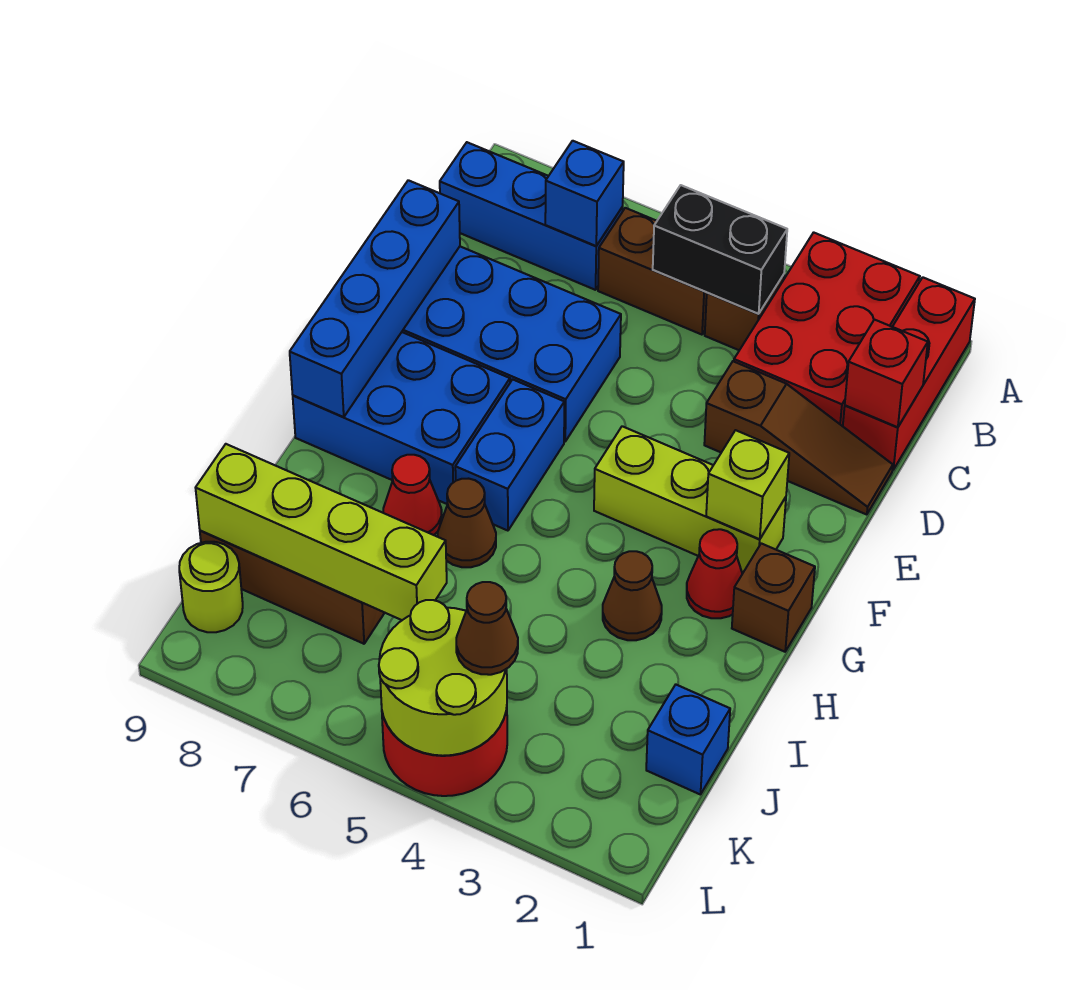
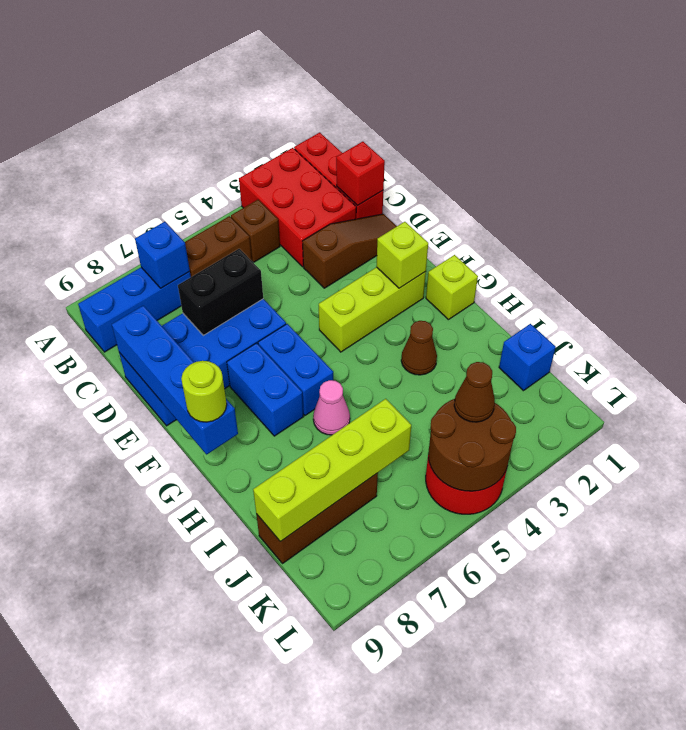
black 1x2 brick [653,185,787,314] -> black 1x2 brick moved to [178,249,263,335]
blue 2x3 brick [293,332,510,504] -> blue 1x2 brick [227,343,304,436]
brown 1x1 brick [732,543,815,652] -> lime 1x1 brick [426,255,478,320]
red 1x1 cone [687,529,742,618] -> none
brown 1x1 cone [438,479,496,567] -> pink 1x1 cone [313,380,350,435]
red 1x1 cone [383,455,442,535] -> none
lime 2x2 round brick [379,600,507,756] -> brown 2x2 round brick [428,399,516,491]
lime 1x1 round brick [179,542,243,632] -> lime 1x1 round brick moved to [181,361,227,422]

